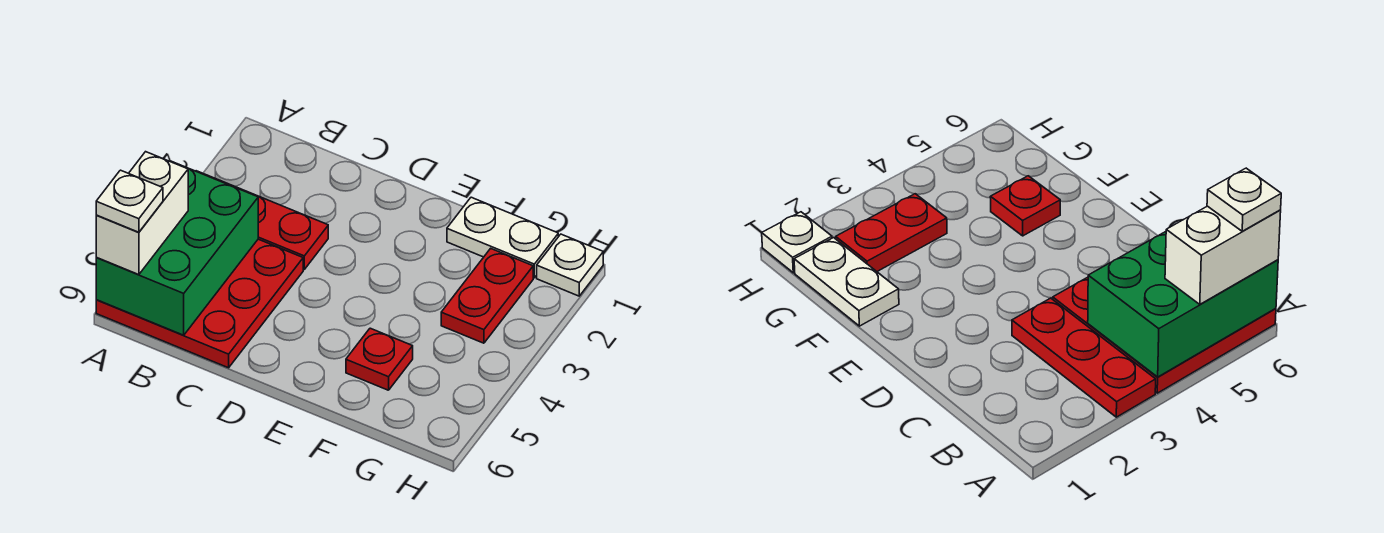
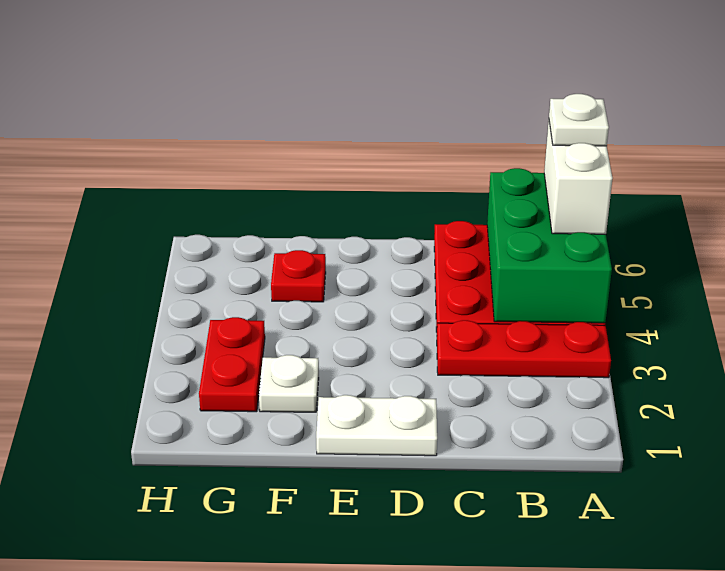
white 1x2 plate [447,197,558,278] -> white 1x2 plate moved to [316,395,437,456]
white 1x1 plate [537,234,603,296] -> white 1x1 plate moved to [259,355,319,412]

